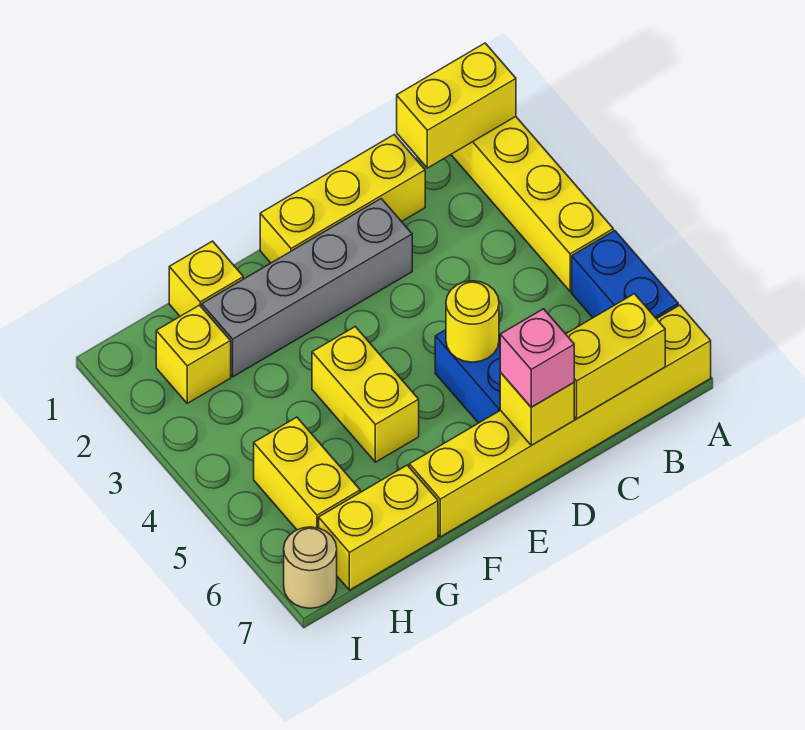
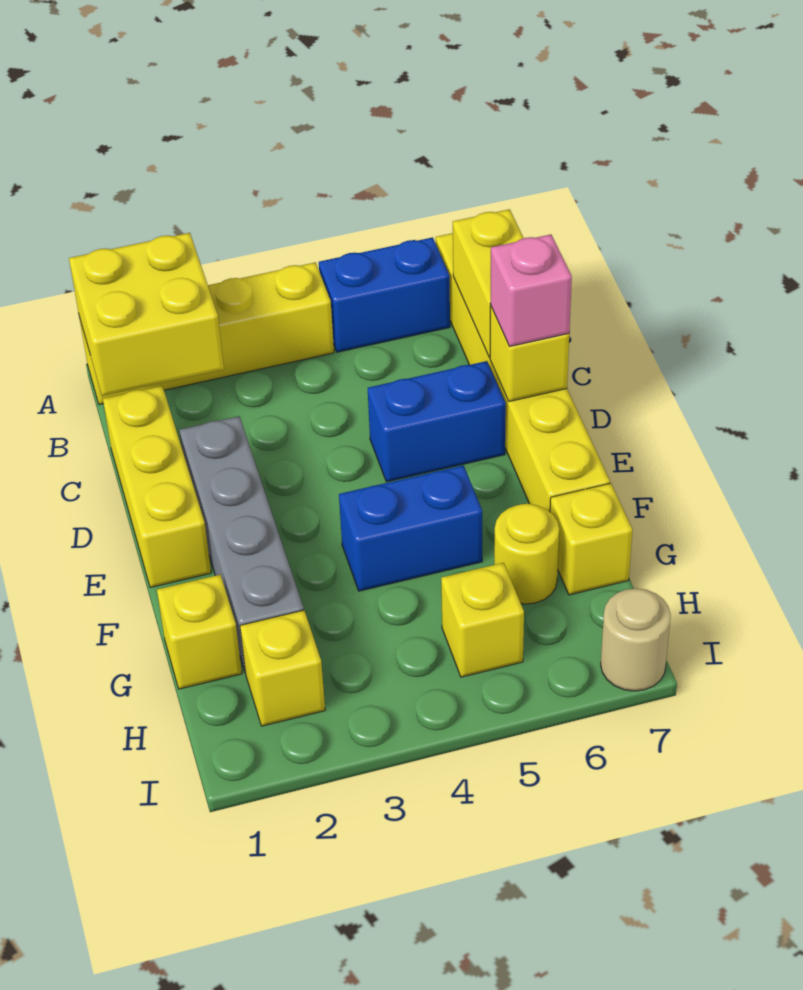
yellow 1x2 brick [397,43,516,168] -> yellow 2x2 brick [69,233,224,396]
yellow 1x1 round brick [446,281,499,362] -> yellow 1x1 round brick moved to [494,504,559,604]
yellow 1x2 brick [312,327,419,462] -> blue 1x2 brick [339,465,482,591]
yellow 1x2 brick [319,465,438,590] -> yellow 1x1 brick [550,483,633,595]
yellow 1x2 brick [254,417,360,530] -> yellow 1x1 brick [441,563,524,677]

